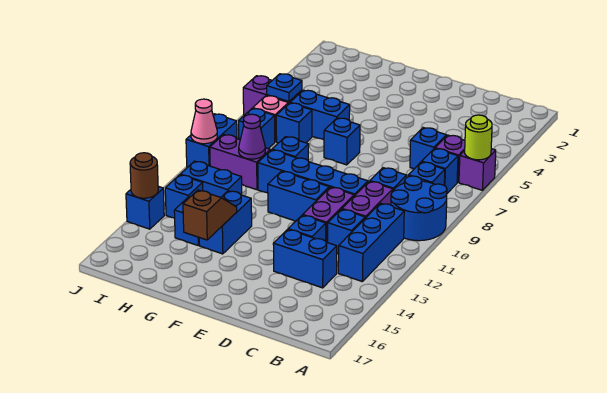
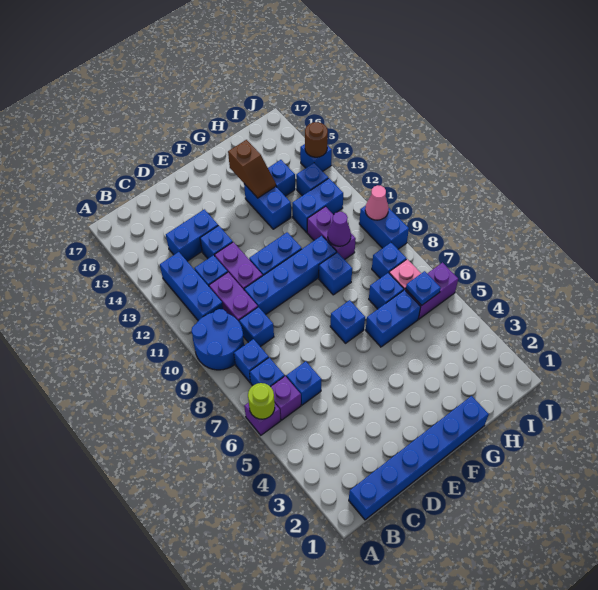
none -> blue 1x6 brick [349,396,489,520]
purple 1x2 brick [210,134,270,190] -> purple 1x2 brick turned to [307,207,356,260]

